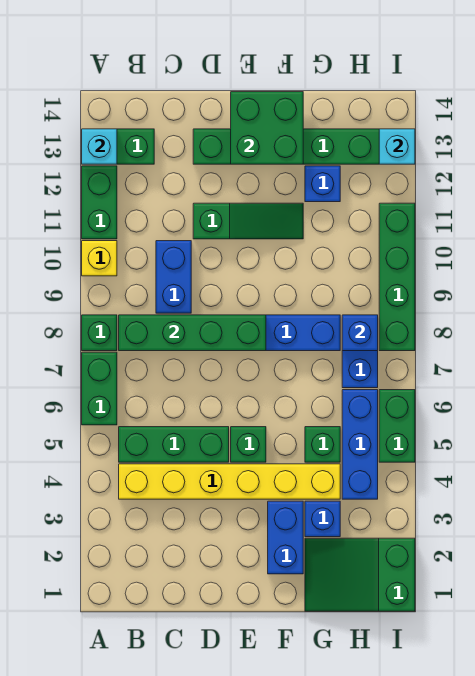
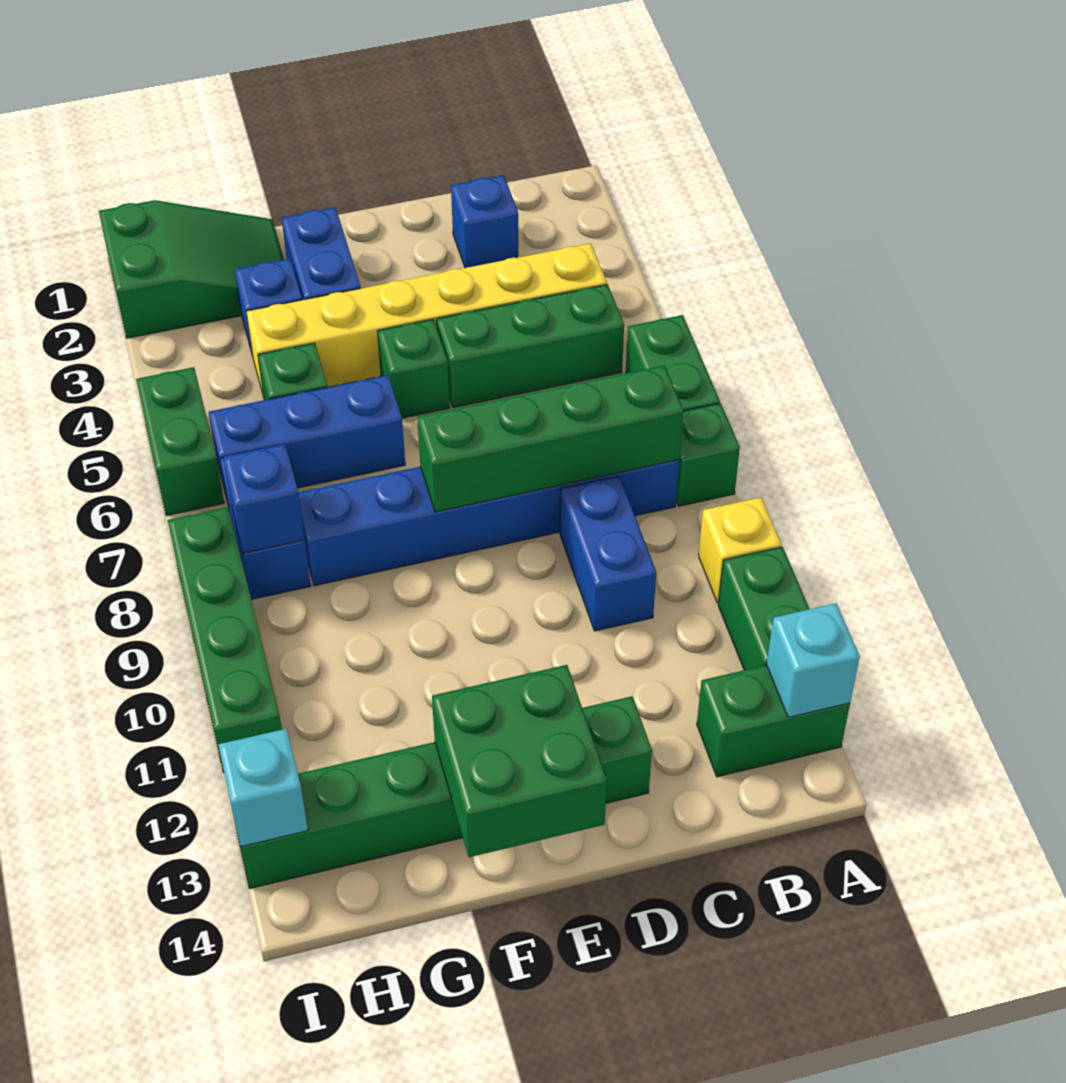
green 1x3 slope [193,203,303,239] -> none
blue 1x1 brick [305,166,340,202] -> blue 1x1 brick moved to [451,175,518,268]
blue 1x3 brick [342,390,378,499] -> blue 1x3 brick turned to [208,375,405,499]

